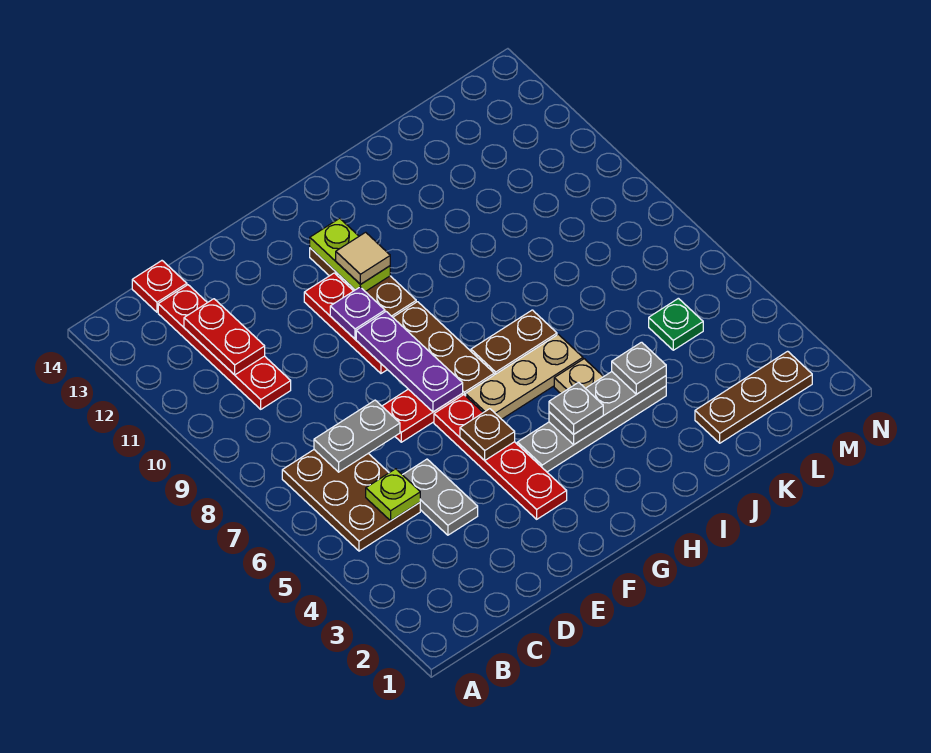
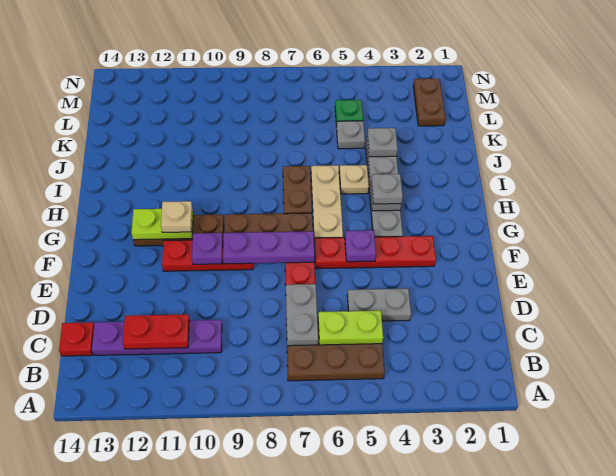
lime 1x1 plate [366,469,420,521] -> lime 1x2 plate [318,311,383,345]
red 1x4 plate [158,285,291,409] -> purple 1x4 plate [92,320,222,355]
brown 1x1 plate [460,409,515,460] -> purple 1x1 plate [345,230,376,262]
tan 1x1 tile [336,232,390,284] -> tan 1x1 plate [161,201,192,232]
brown 1x3 plate [695,351,812,443] -> brown 1x2 plate [413,78,446,126]
none -> grey 1x1 plate [336,121,365,149]

